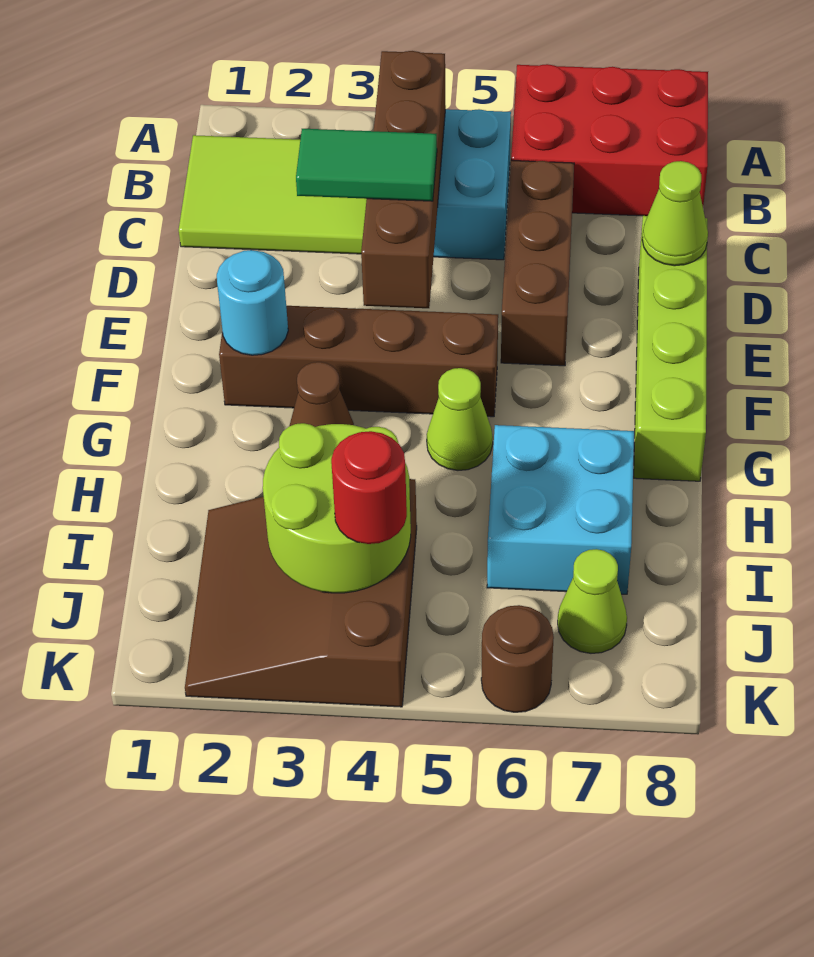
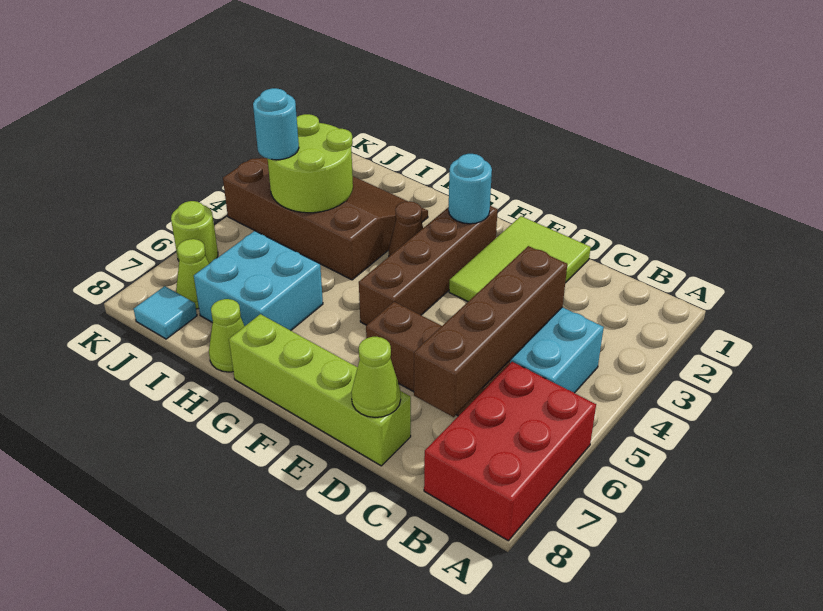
lime 2x3 tile [179,135,367,254] -> lime 2x3 tile moved to [449,216,591,302]
brown 1x4 brick [361,51,446,308] -> brown 1x4 brick turned to [414,246,567,417]
green 1x2 tile [296,129,437,201] -> none
lime 1x1 cone [427,368,493,470] -> lime 1x1 cone moved to [209,299,245,372]
brown 3x3 slope [185,479,417,707] -> brown 3x4 slope [223,158,428,280]
red 1x1 round brick [331,431,407,544] -> cyan 1x1 round brick [253,88,299,160]
none -> cyan 1x1 tile [134,286,197,339]
brown 1x1 round brick [481,605,554,712] -> lime 1x1 round brick [171,201,218,264]

